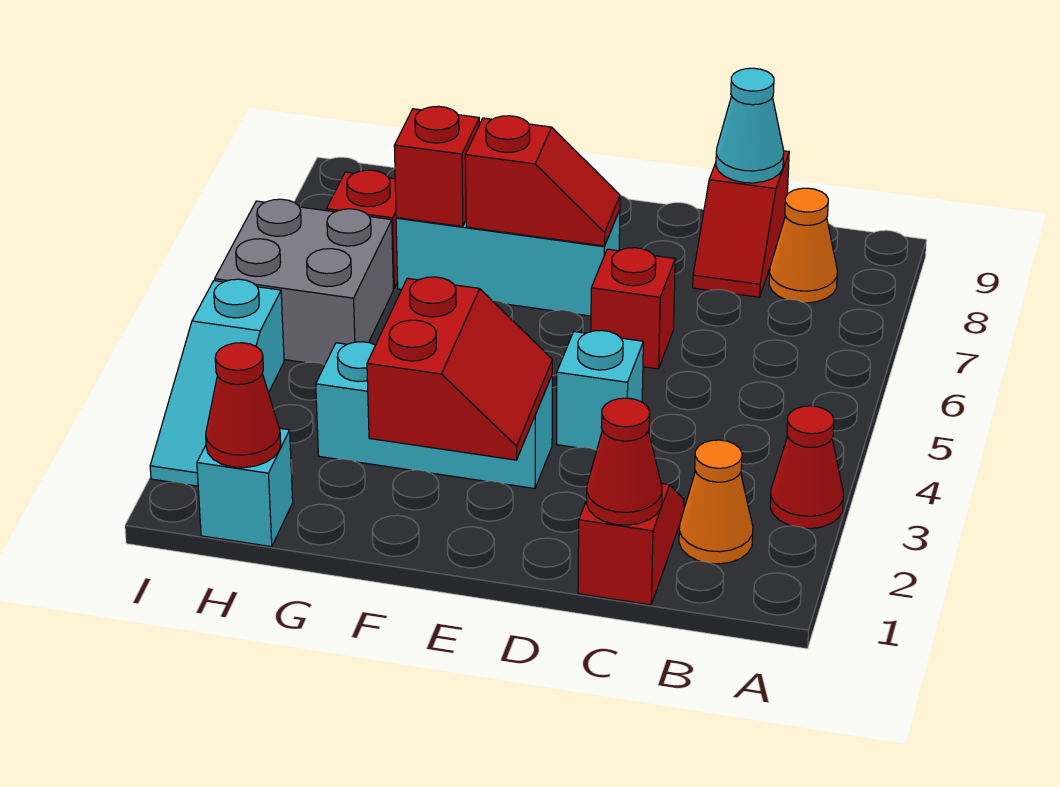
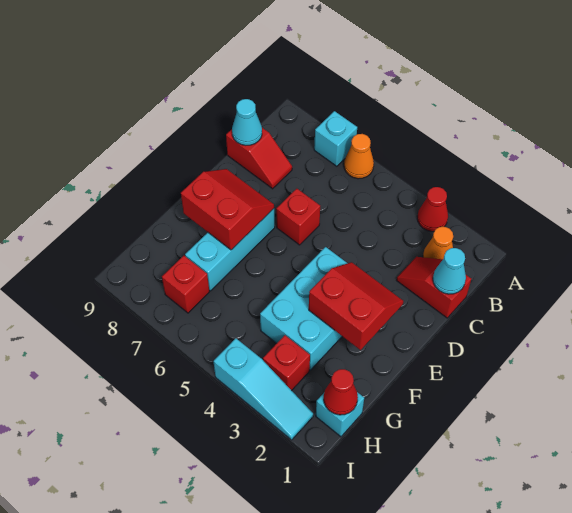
orange 1x1 cone [769,188,837,303] -> orange 1x1 cone moved to [344,134,374,179]
red 1x1 cone [587,398,662,525] -> cyan 1x1 cone [433,248,466,294]
cyan 1x1 brick [557,330,643,450] -> cyan 1x1 brick moved to [314,111,357,166]
cyan 1x3 brick [316,342,552,489] -> cyan 2x3 brick [260,247,347,370]
red 1x2 slope [465,116,620,246] -> red 2x2 slope [181,169,274,250]
red 1x1 brick [394,106,479,227] -> red 1x1 brick moved to [263,335,310,391]
grey 2x2 brick [215,199,393,365] -> none

